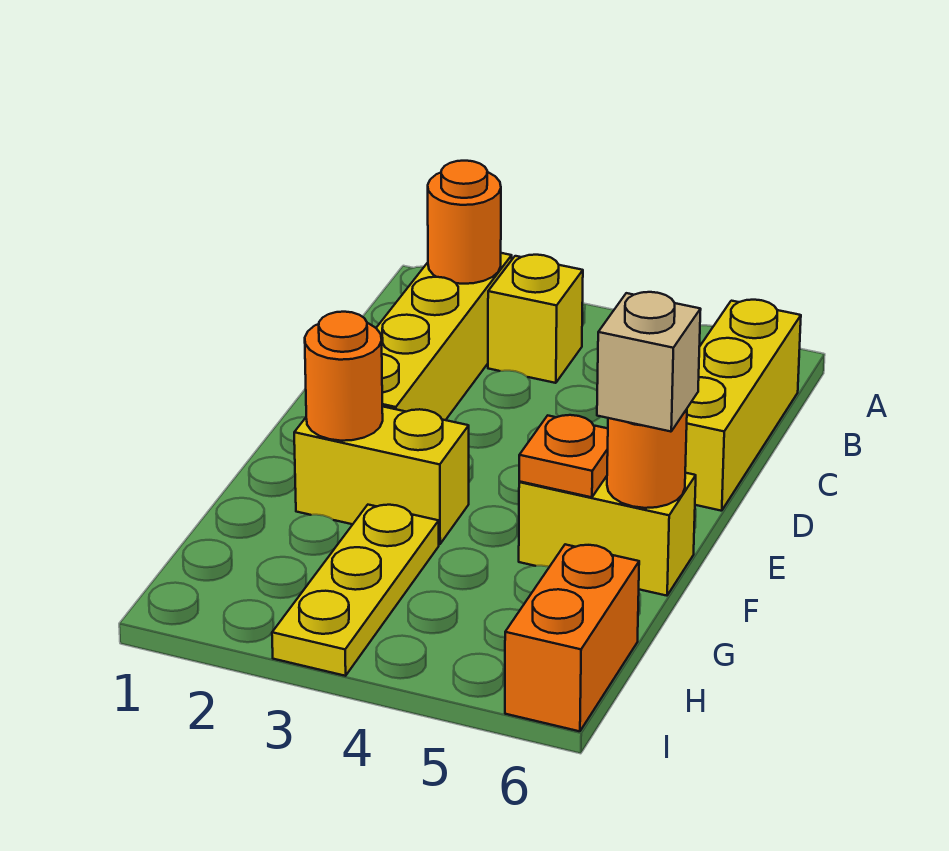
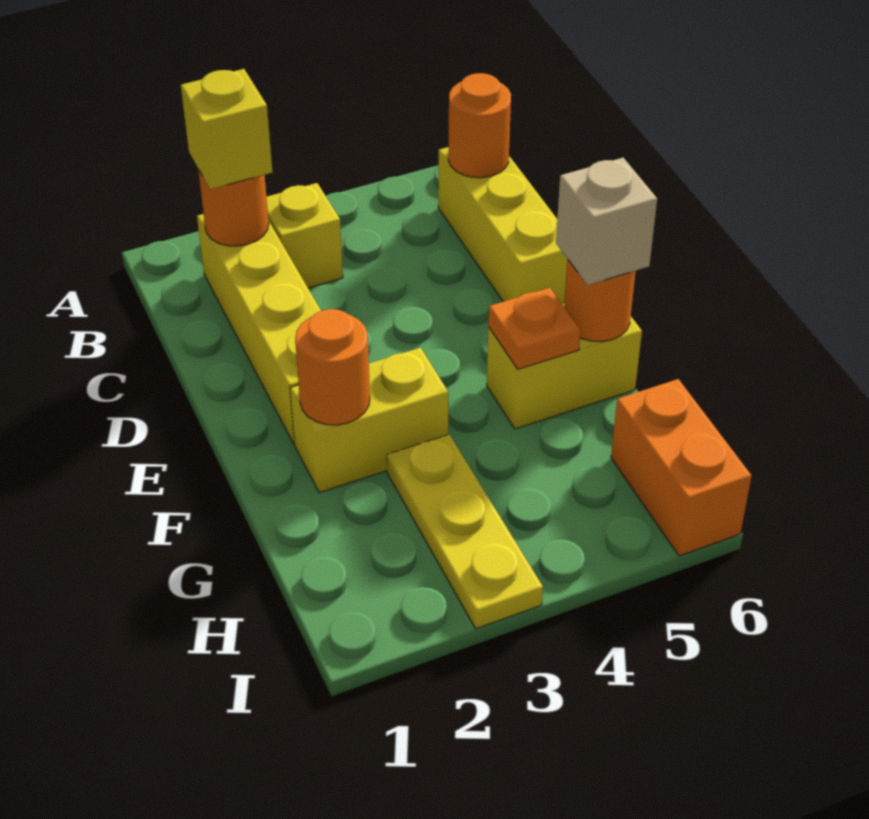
none -> yellow 1x1 brick [181,69,272,189]
none -> orange 1x1 round brick [448,73,511,178]

